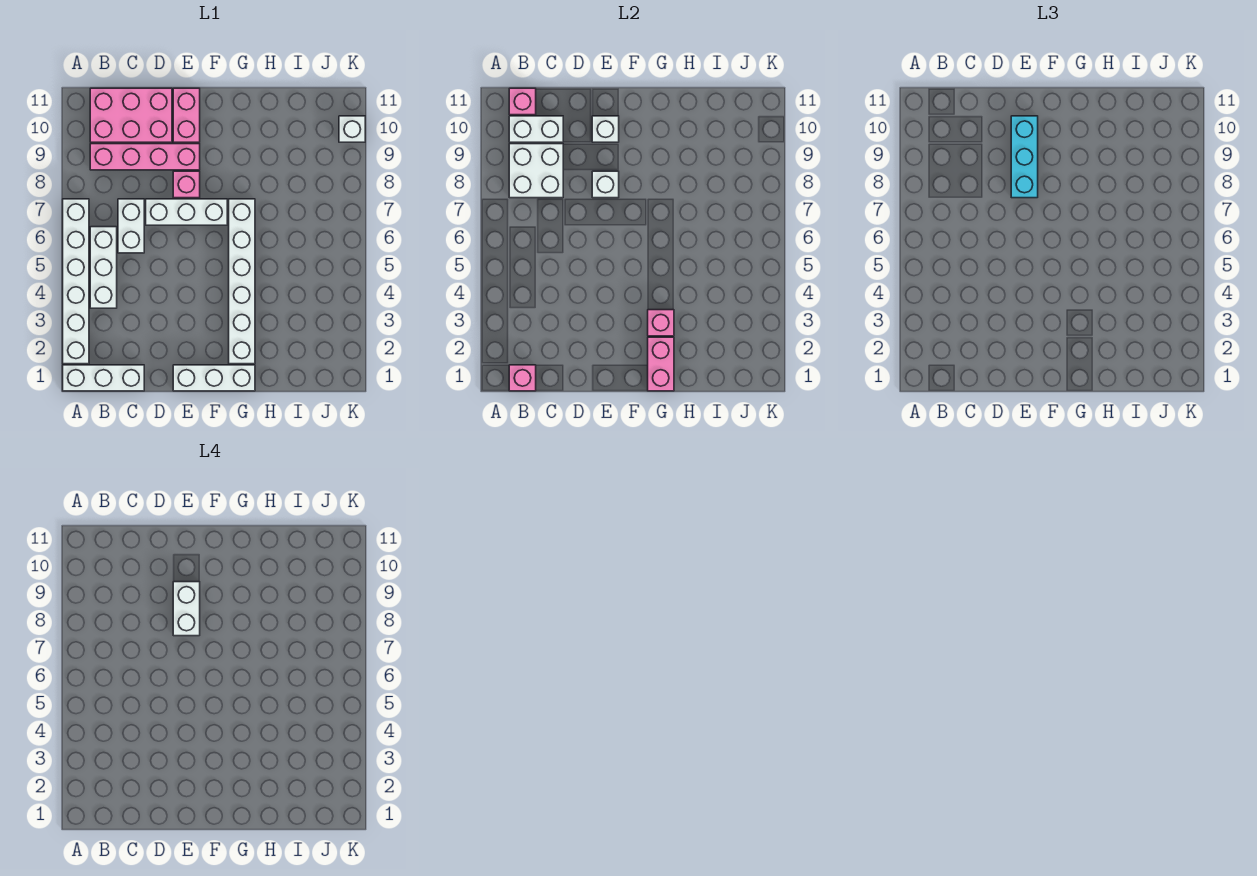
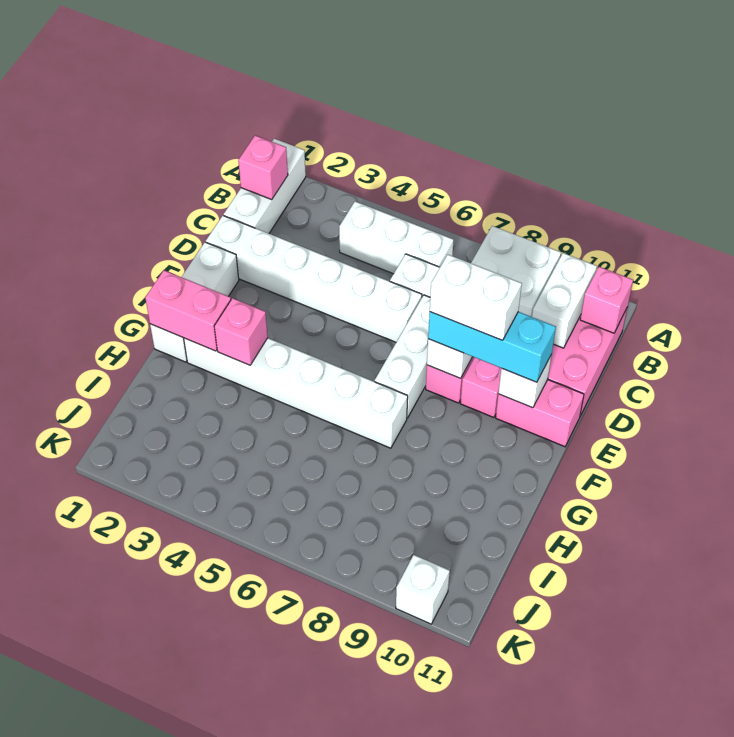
white 1x6 brick [63,199,89,364] -> white 1x6 brick moved to [206,216,422,342]

